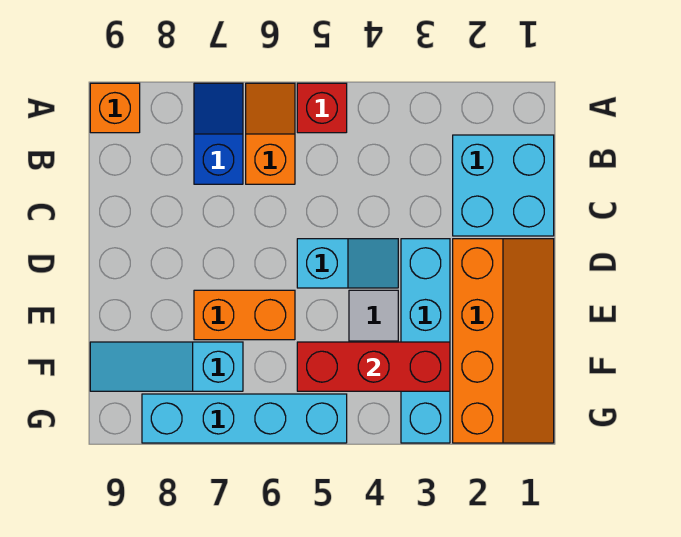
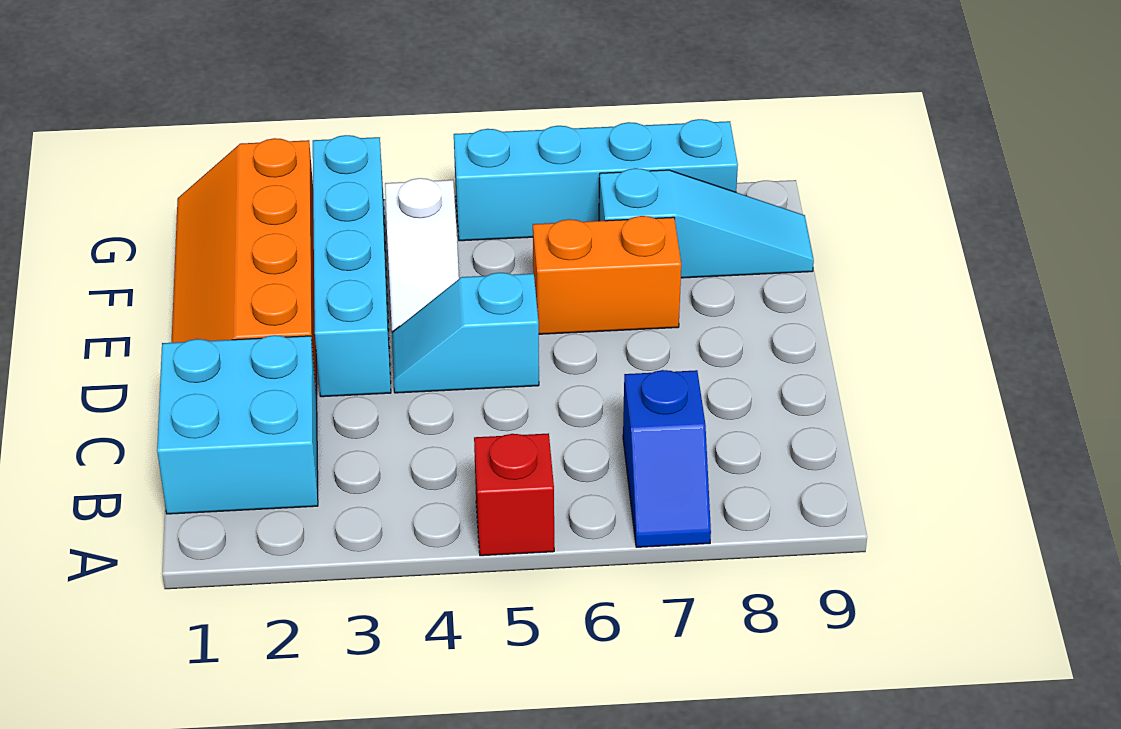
orange 1x2 slope [246,83,295,184] -> none
orange 1x1 brick [90,83,140,133] -> none
red 1x3 brick [297,342,450,391] -> none

